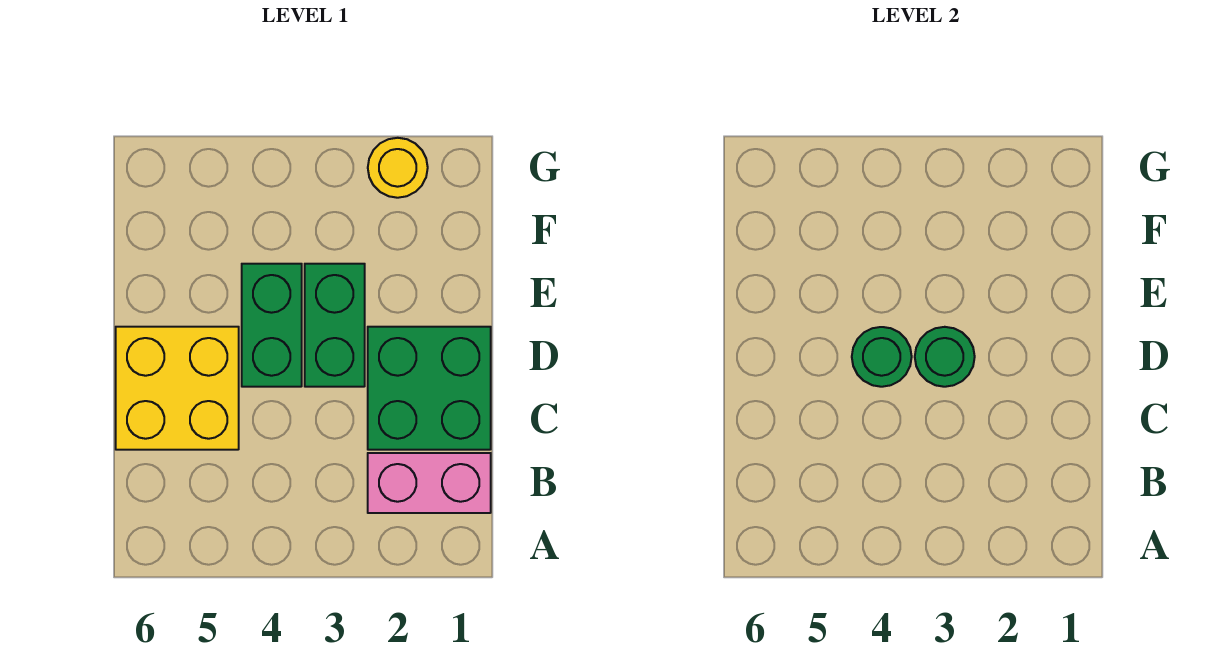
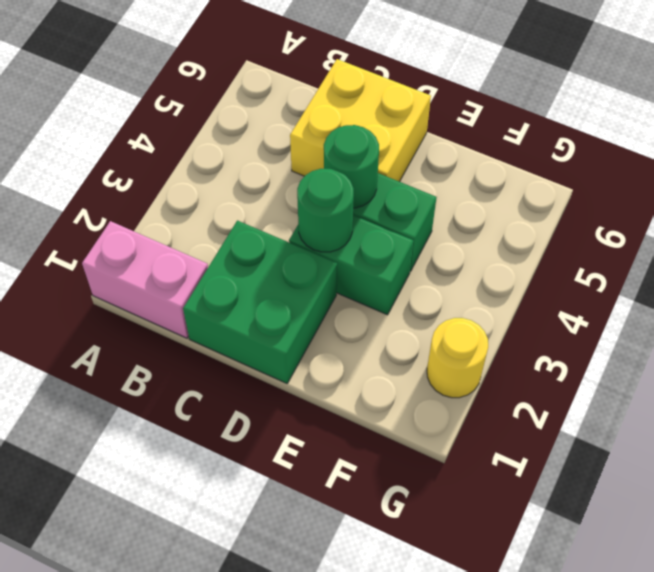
pink 1x2 brick [368,453,491,513] -> pink 1x2 brick turned to [82,221,208,338]

